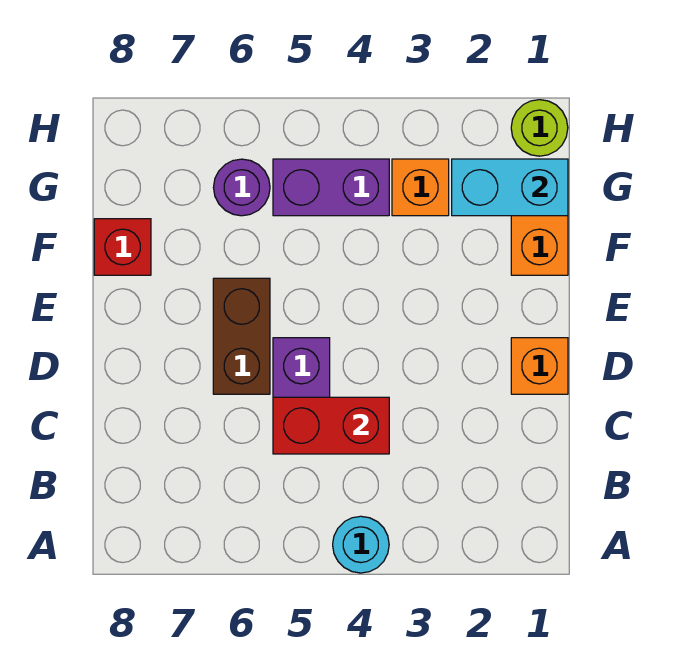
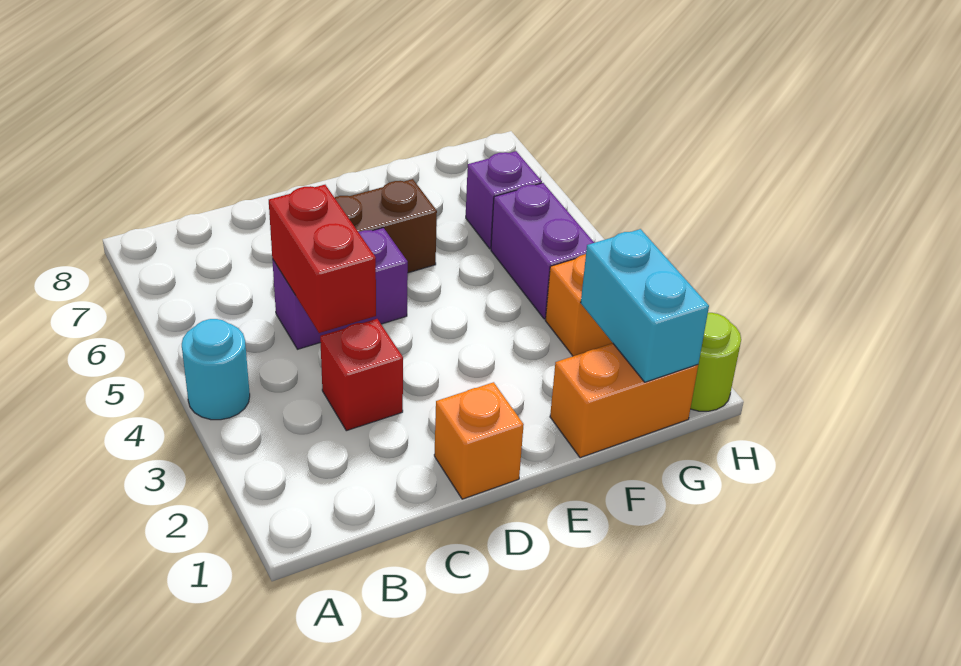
red 1x1 brick [94,219,151,275] -> red 1x1 brick moved to [320,319,403,431]
purple 1x1 round brick [214,159,270,216] -> purple 1x1 brick [466,151,542,249]

